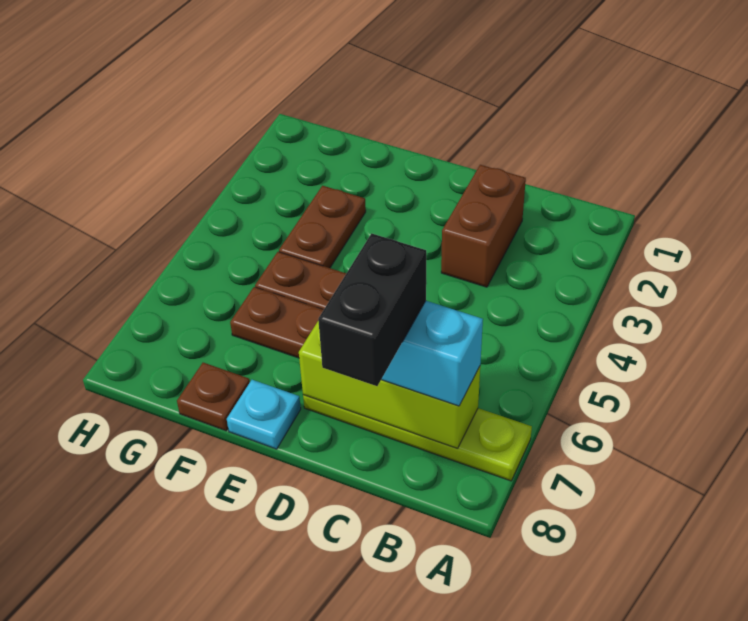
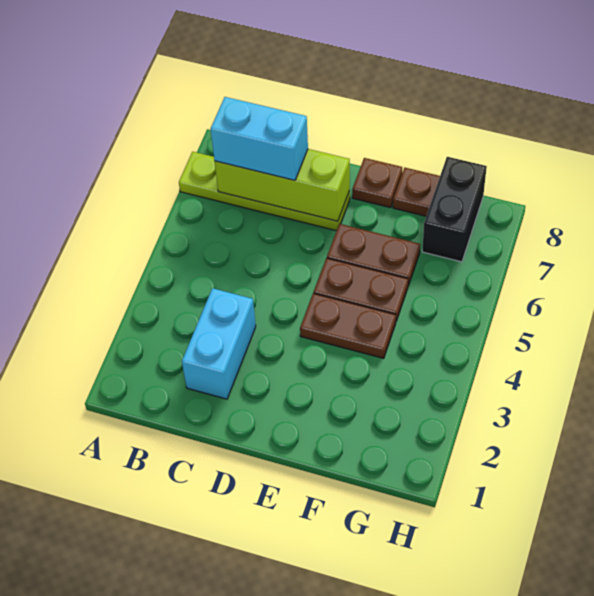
brown 1x2 brick [441,165,526,287] -> cyan 1x2 brick [182,288,256,399]
black 1x2 brick [318,233,426,386] -> black 1x2 brick moved to [422,157,487,262]
cyan 1x1 plate [227,380,301,449] -> brown 1x1 plate [352,158,402,208]
brown 1x2 plate [279,186,366,268] -> brown 1x2 plate turned to [300,293,396,358]

